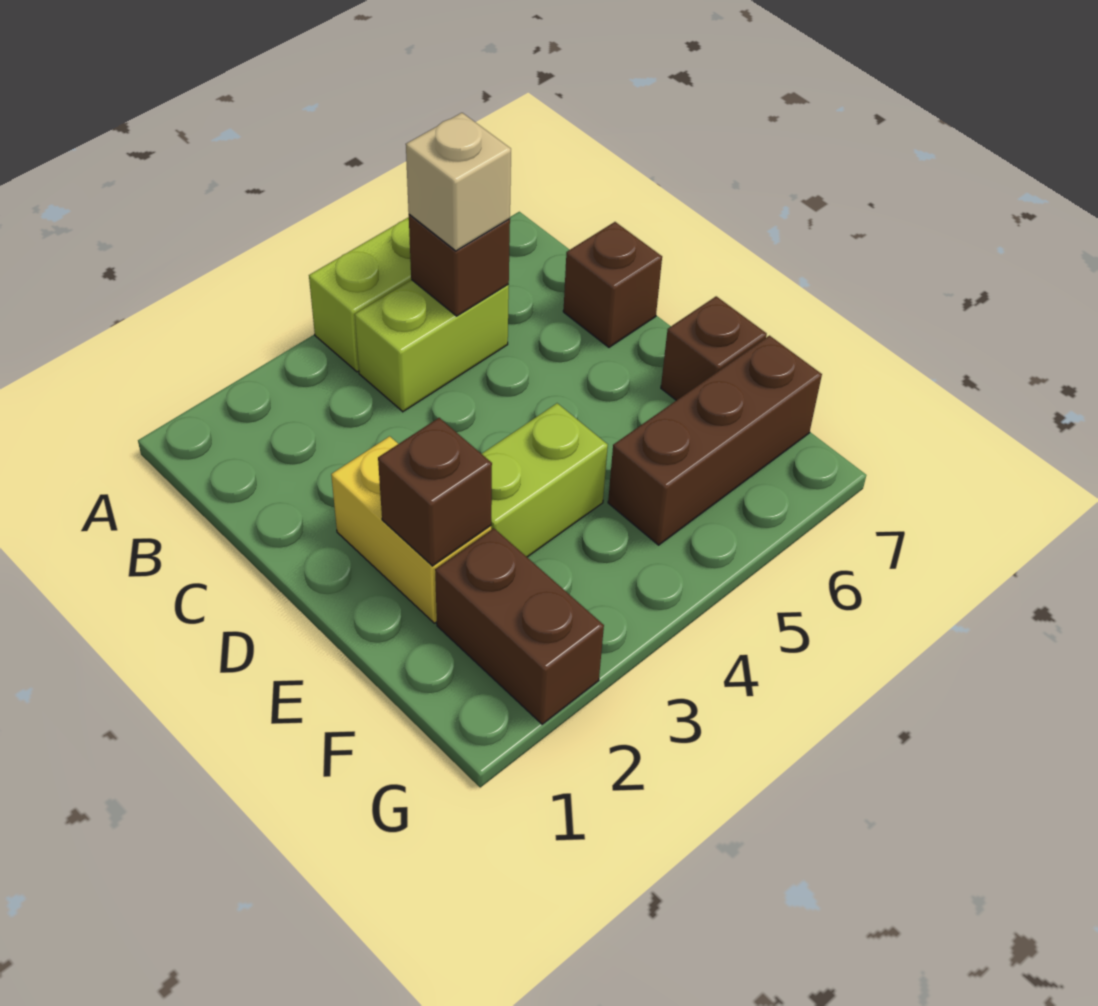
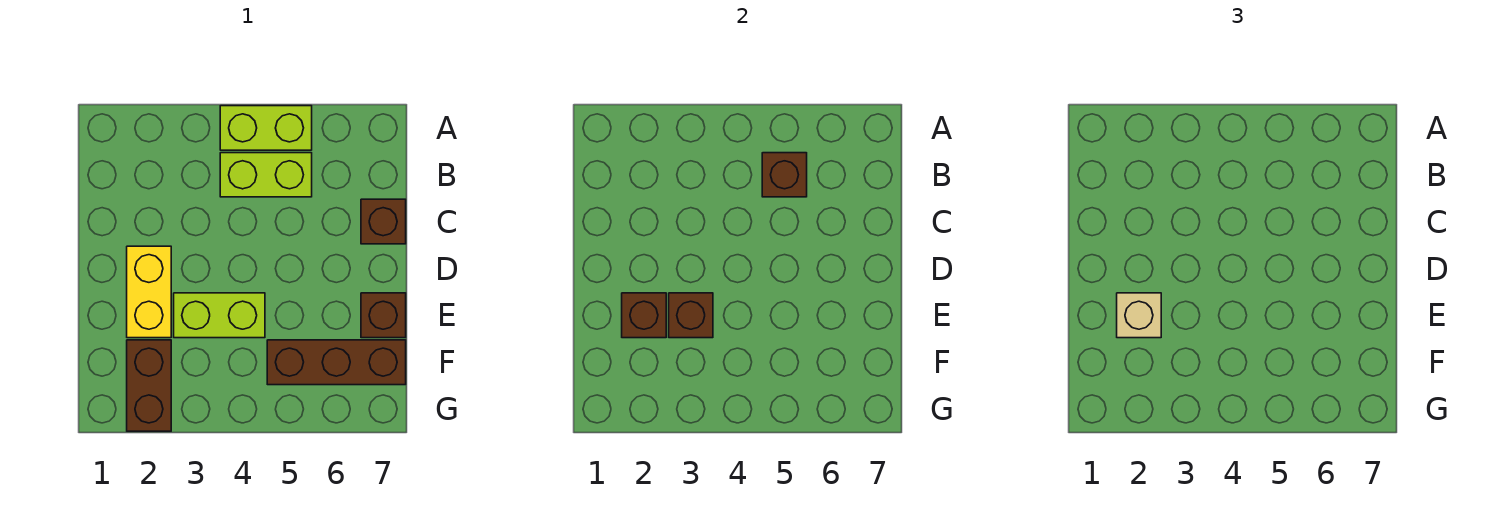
tan 1x1 brick [406,113,511,251] -> tan 1x1 brick moved to [1117,293,1161,338]
none -> brown 1x1 brick [669,293,713,338]

